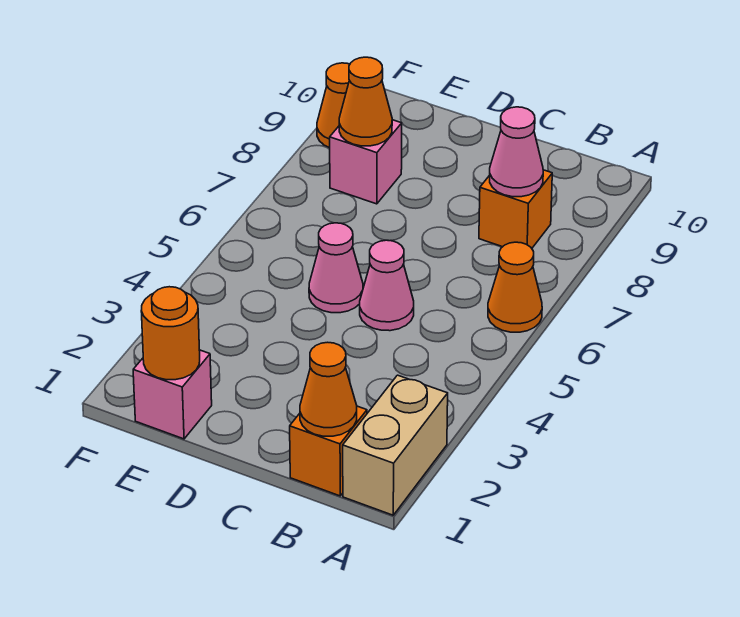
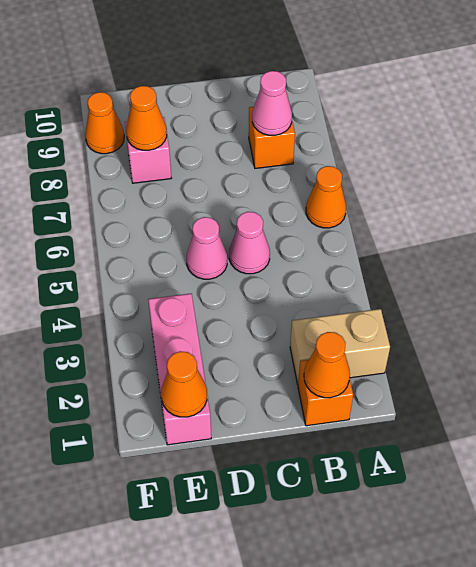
tan 1x2 brick [343,375,448,515] -> tan 1x2 brick turned to [290,309,390,384]
pink 1x1 brick [133,350,212,439] -> pink 1x3 brick [148,294,211,445]
orange 1x1 round brick [141,287,200,380] -> orange 1x1 cone [161,351,207,417]

